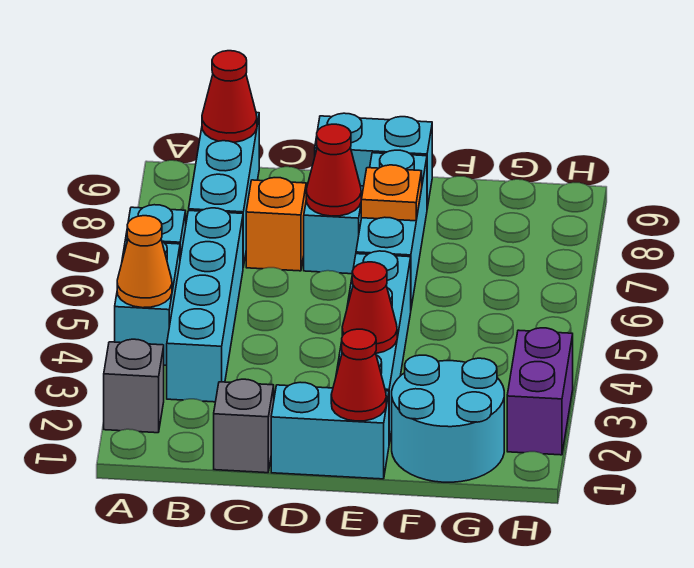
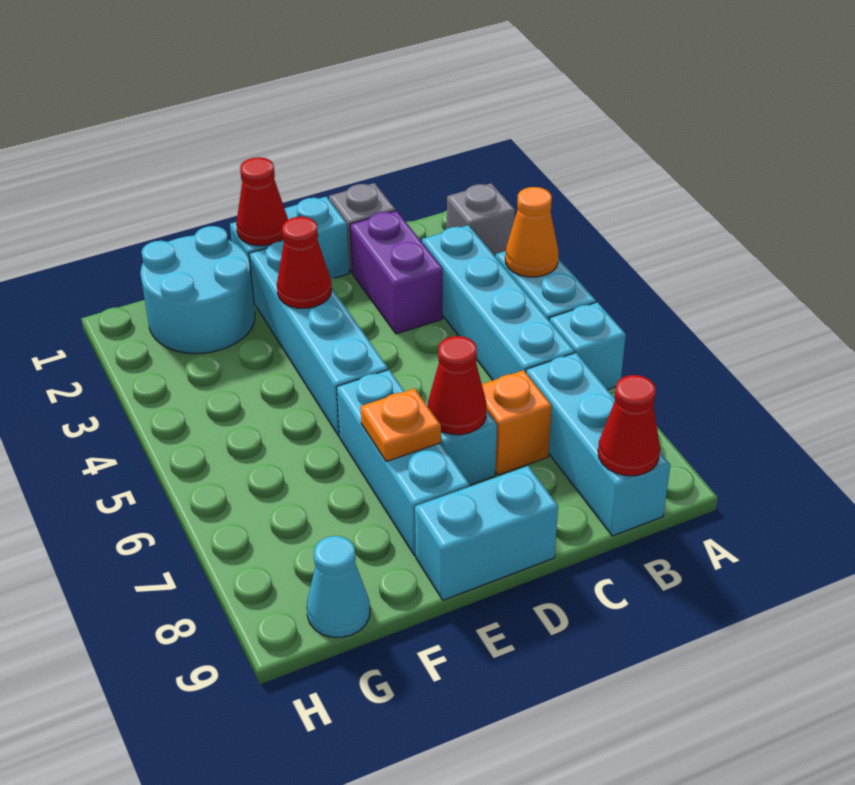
none -> cyan 1x1 cone [307,536,370,637]
purple 1x2 brick [507,328,573,455] -> purple 1x2 brick moved to [350,211,443,334]

